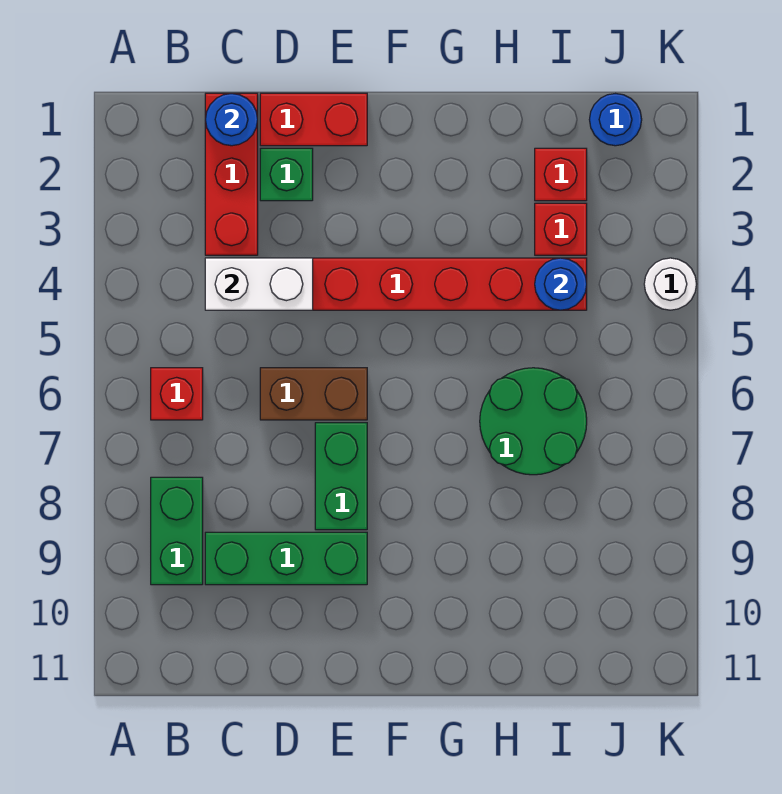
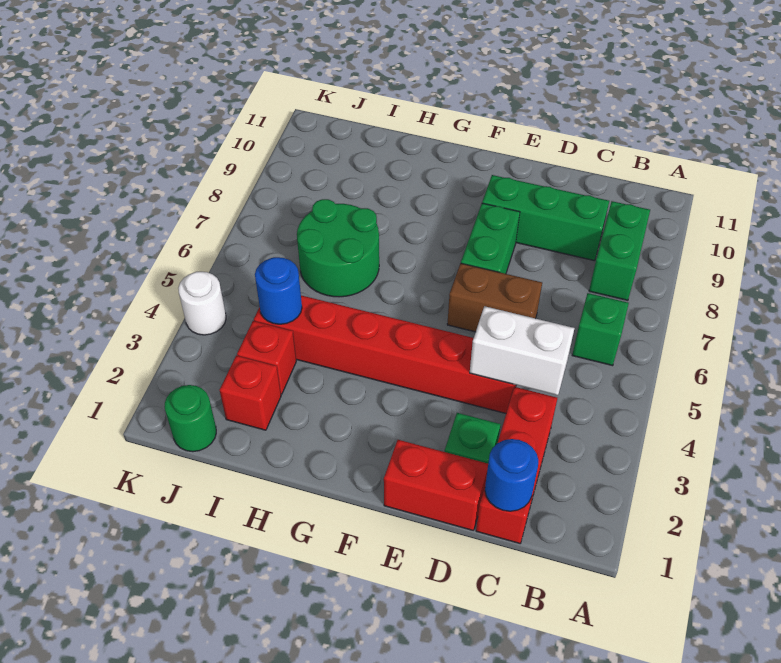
red 1x1 brick [151,368,203,420] -> green 1x1 brick [572,293,629,366]
blue 1x1 round brick [589,94,642,146] -> green 1x1 round brick [165,385,216,452]

